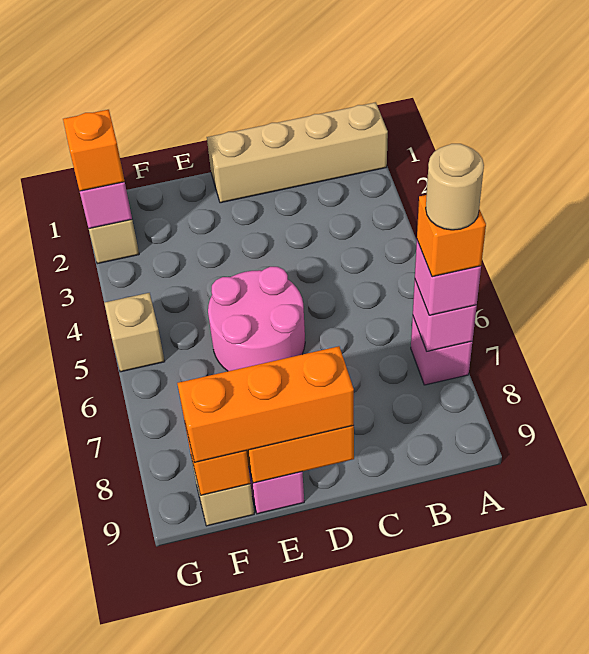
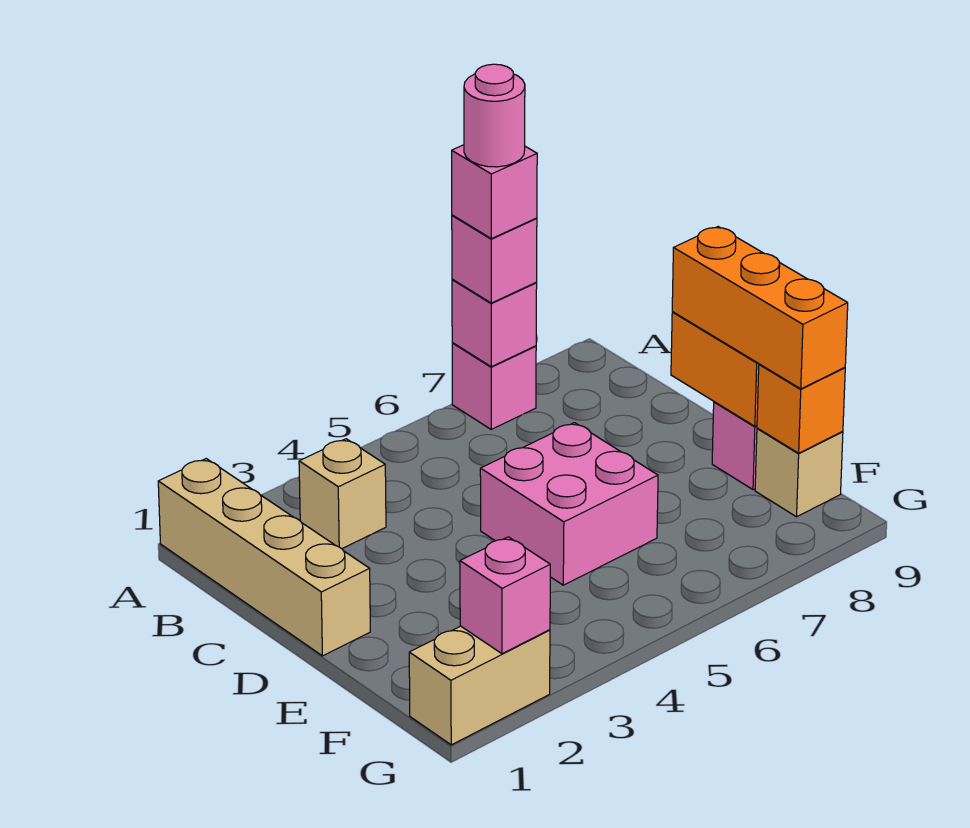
orange 1x1 brick [417,195,486,277] -> pink 1x1 brick [452,145,537,239]
tan 1x1 round brick [426,144,484,230] -> pink 1x1 round brick [464,64,525,167]
pink 2x2 round brick [208,267,305,371] -> pink 2x2 brick [480,423,658,585]
orange 1x1 brick [63,110,125,191] -> none
tan 1x1 brick [104,293,165,372] -> tan 1x1 brick moved to [299,439,386,549]

